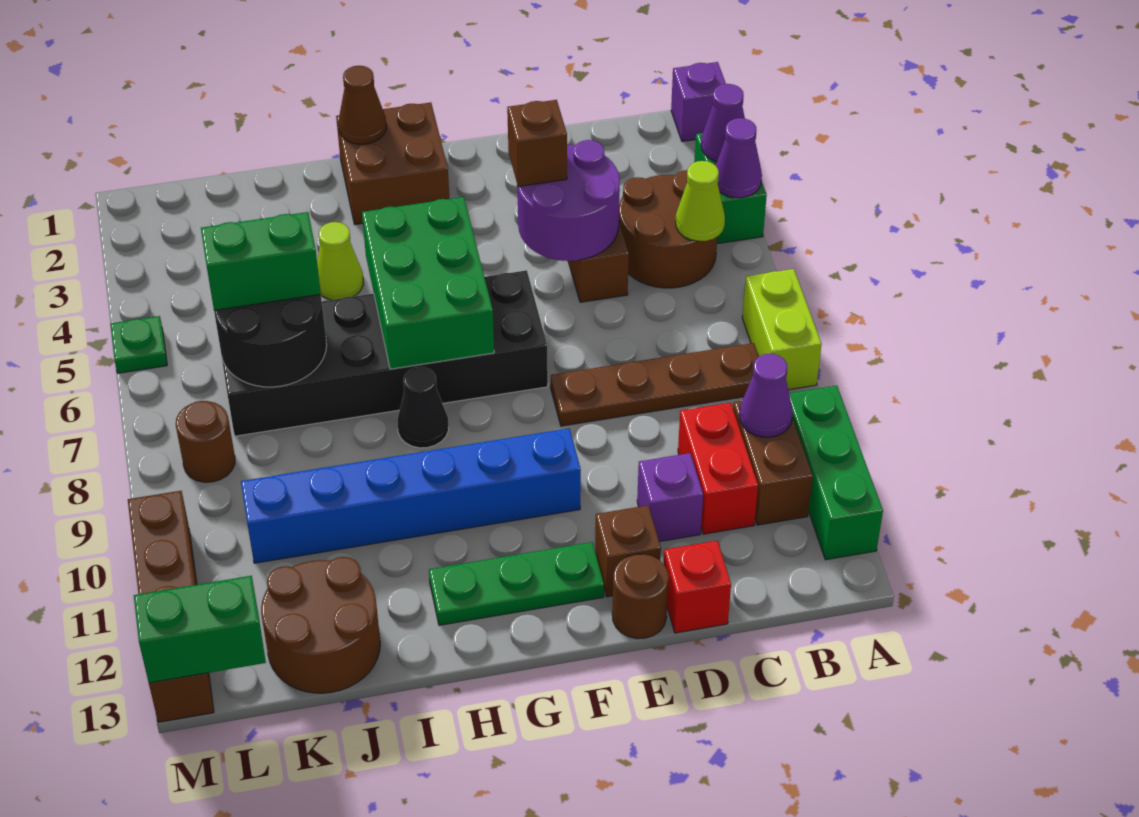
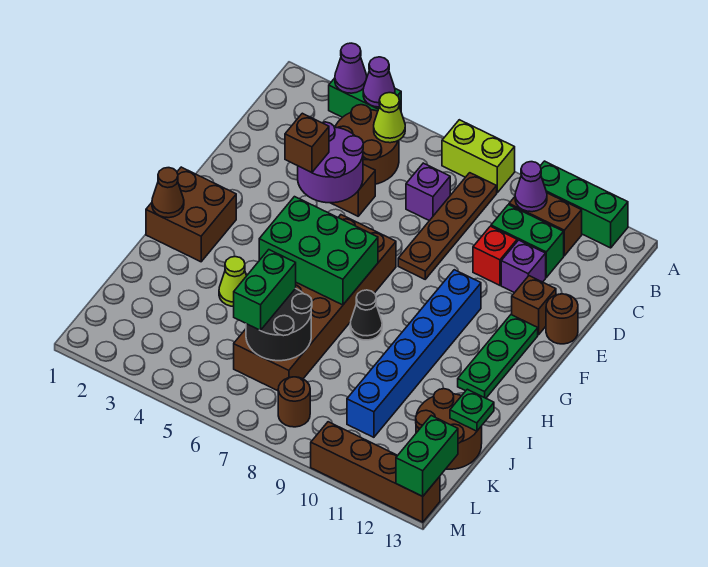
purple 1x1 brick [671,62,726,142] -> purple 1x1 brick moved to [406,163,450,221]
red 1x2 brick [678,403,758,534] -> green 1x2 brick [491,205,564,277]
red 1x1 brick [664,541,731,633] -> red 1x1 brick moved to [473,226,517,285]
black 2x6 brick [222,270,548,436] -> brown 2x6 brick [234,215,396,391]
green 1x1 plate [110,316,167,373] -> green 1x1 plate moved to [450,389,494,431]

